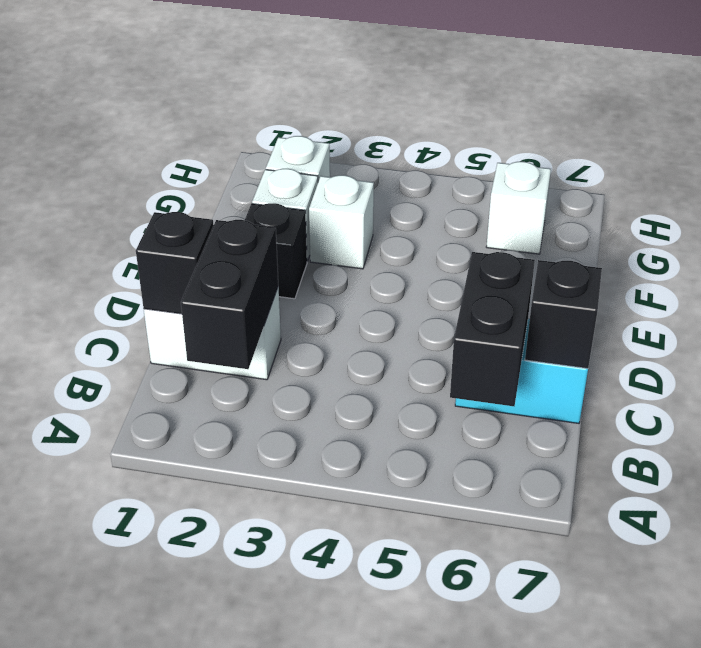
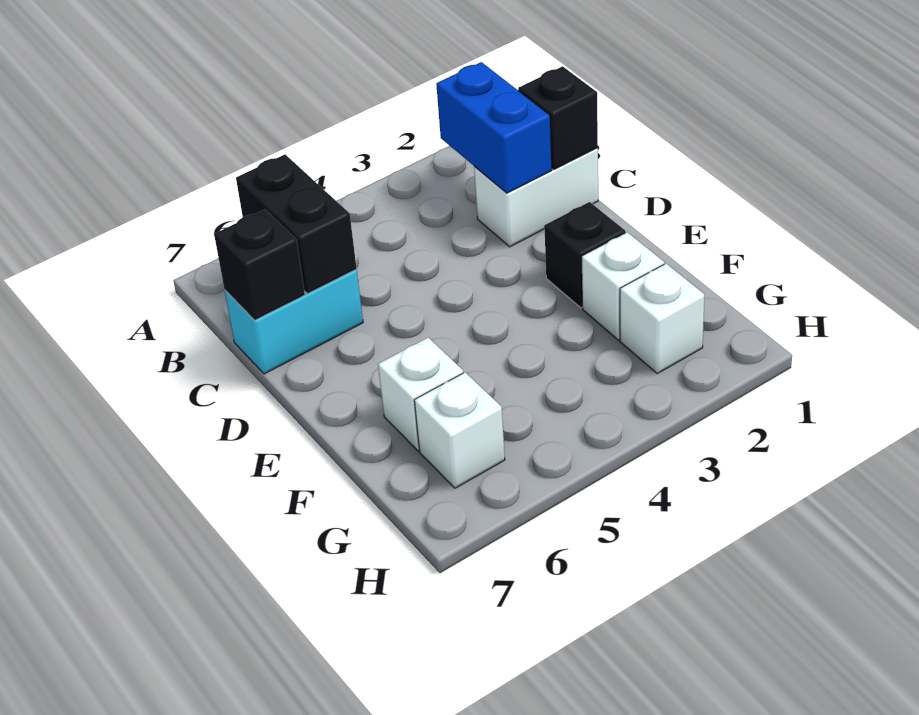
black 1x2 brick [181,220,278,369] -> blue 1x2 brick [436,62,552,193]
white 1x1 brick [309,175,374,269] -> white 1x1 brick moved to [378,338,463,451]

